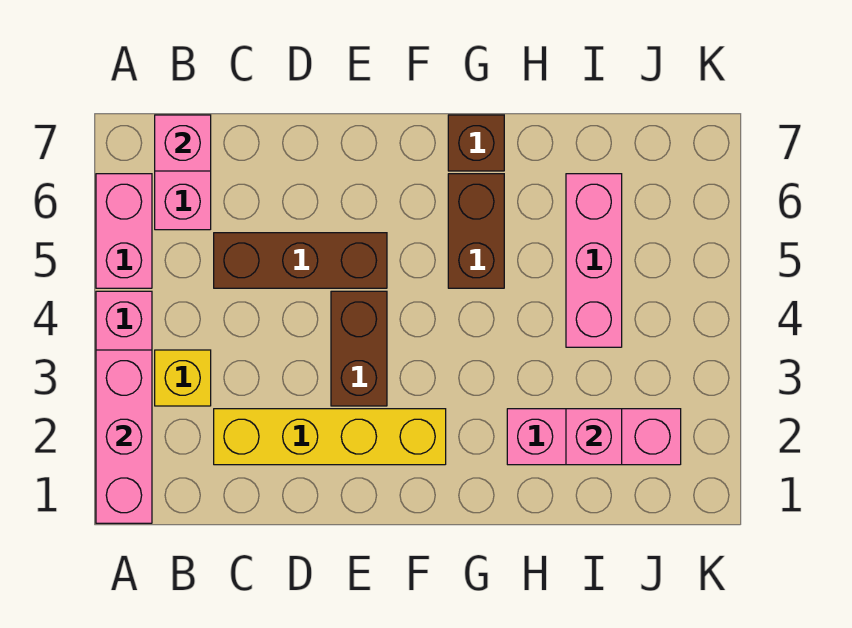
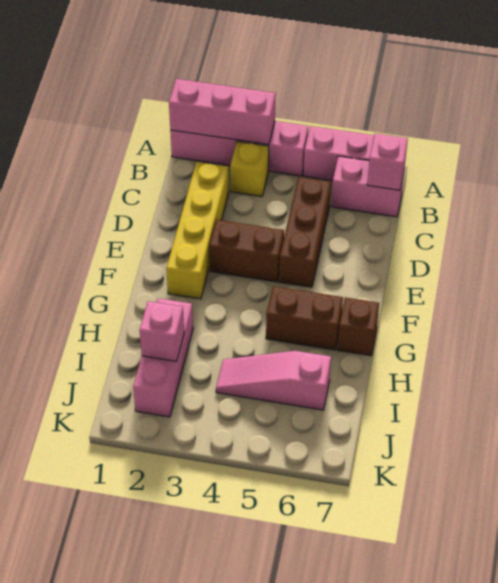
pink 1x3 brick [566,174,622,347] -> pink 1x3 slope [216,351,331,410]

